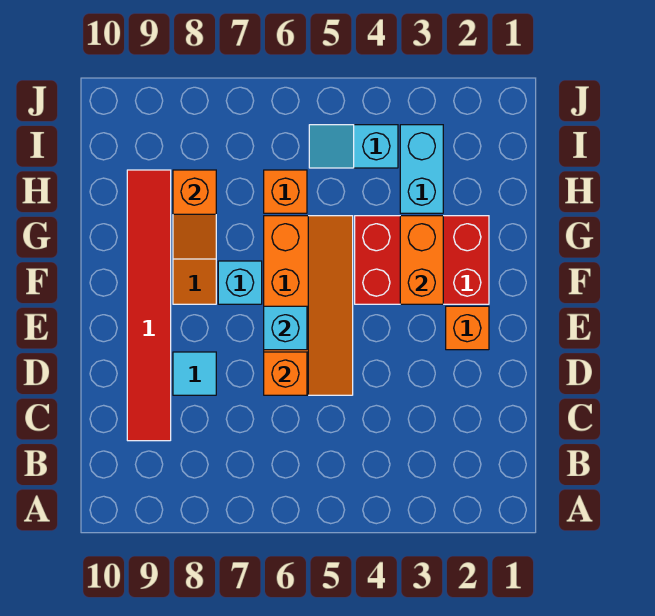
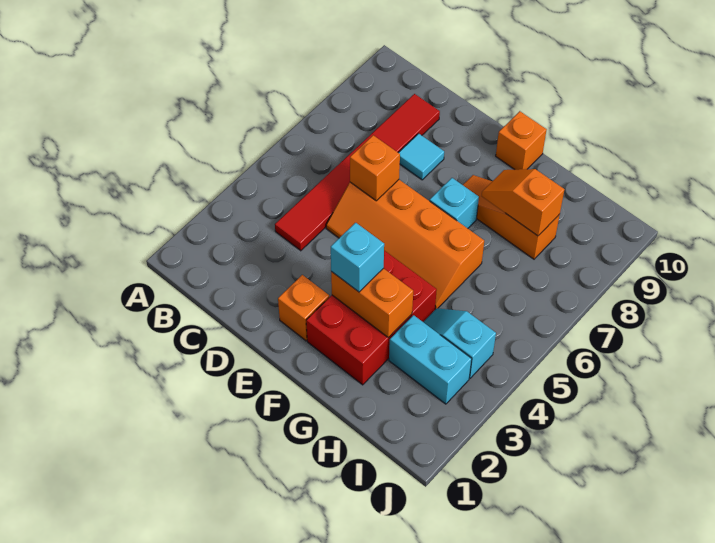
red 1x6 tile [127,170,171,441] -> red 1x6 tile turned to [275,94,440,251]
cyan 1x1 brick [264,306,307,350] -> cyan 1x1 brick moved to [331,223,384,292]
orange 1x1 brick [264,170,307,213] -> orange 1x1 brick moved to [496,111,547,170]
cyan 1x2 slope [309,125,398,168] -> cyan 1x2 slope turned to [424,308,496,378]

